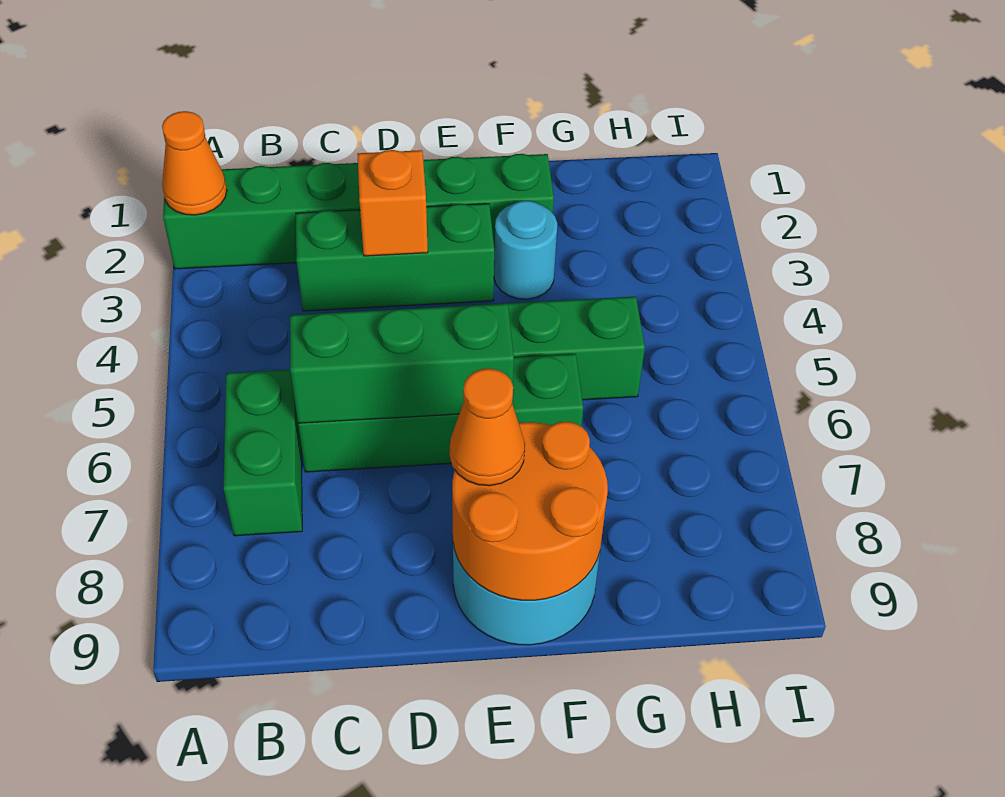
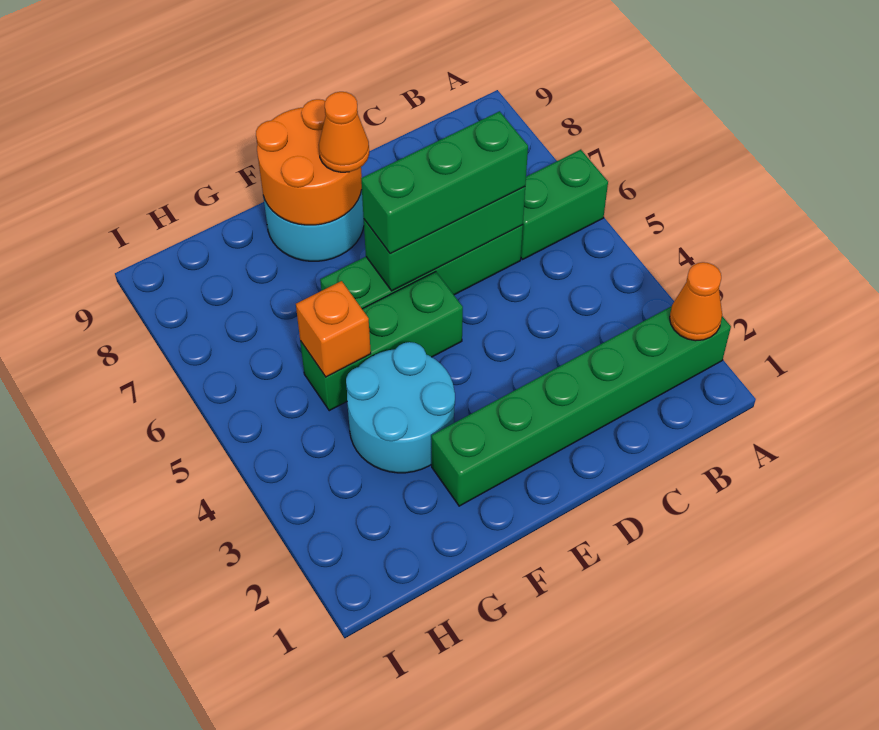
green 1x2 brick [224,370,302,536] -> green 1x2 brick turned to [521,150,608,259]
green 1x3 brick [296,204,494,311] -> green 1x3 brick moved to [361,111,528,254]
orange 1x1 brick [357,150,428,256] -> orange 1x1 brick moved to [296,281,371,377]
cyan 1x1 round brick [494,201,557,299] -> cyan 2x2 round brick [346,342,455,473]

